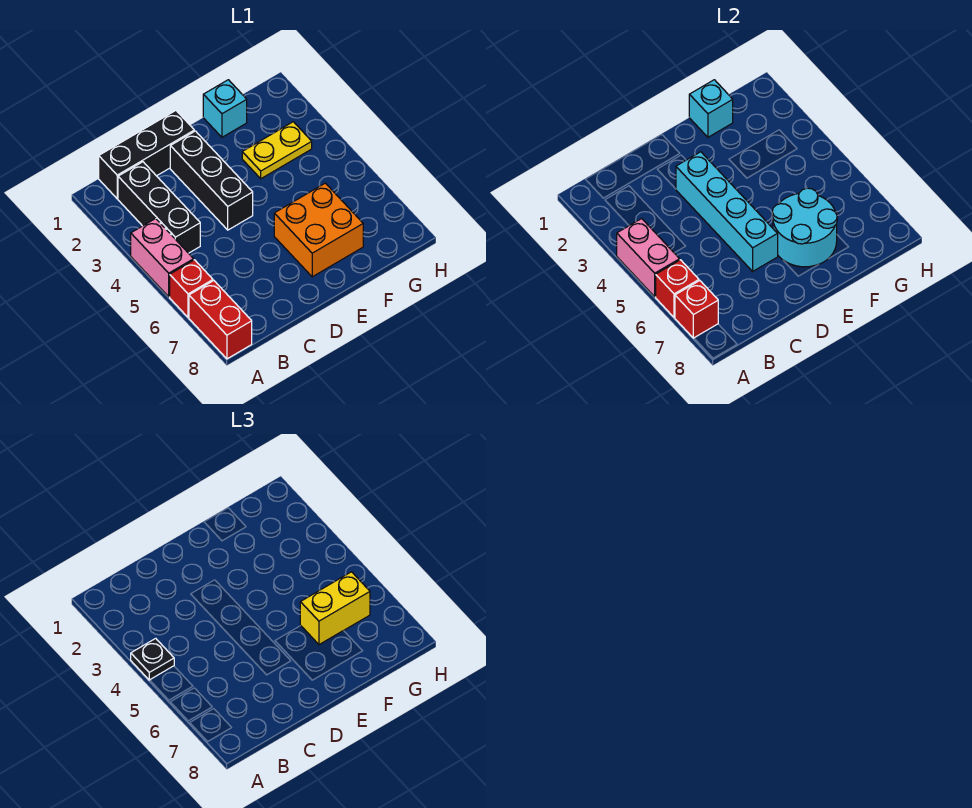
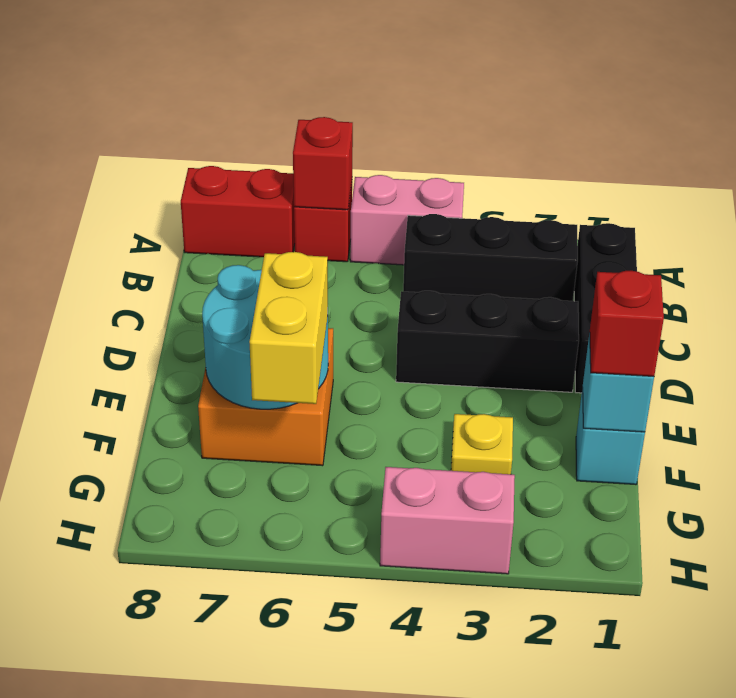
pink 1x2 brick [617,218,680,297] -> pink 1x2 brick moved to [380,467,515,574]
black 1x1 plate [131,638,174,680] -> none
red 1x1 brick [675,281,718,338] -> red 1x1 brick moved to [590,271,664,376]
cyan 1x4 brick [676,152,778,271] -> none
yellow 1x2 plate [242,122,312,179] -> yellow 1x1 plate [451,414,513,474]

